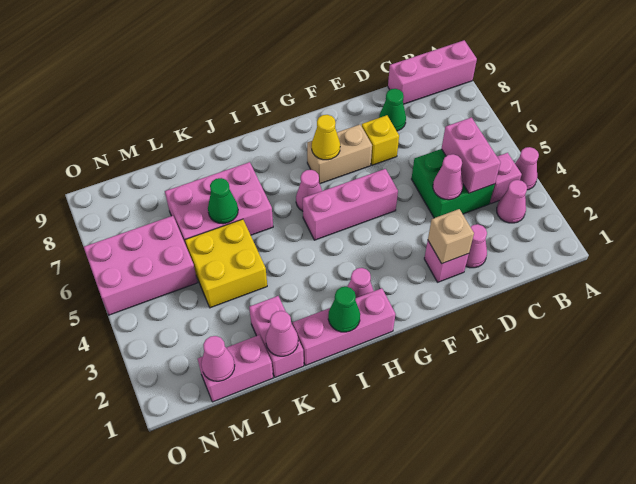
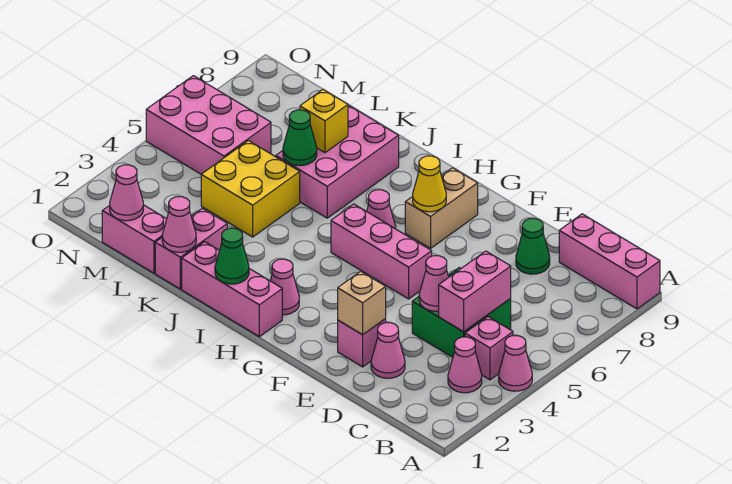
yellow 1x1 brick [362,115,399,165] -> yellow 1x1 brick moved to [300,90,348,153]
tan 1x2 brick [307,125,372,184] -> tan 1x2 brick turned to [405,168,478,248]
pink 2x3 brick [165,162,273,245] -> pink 2x3 brick turned to [276,105,399,218]

